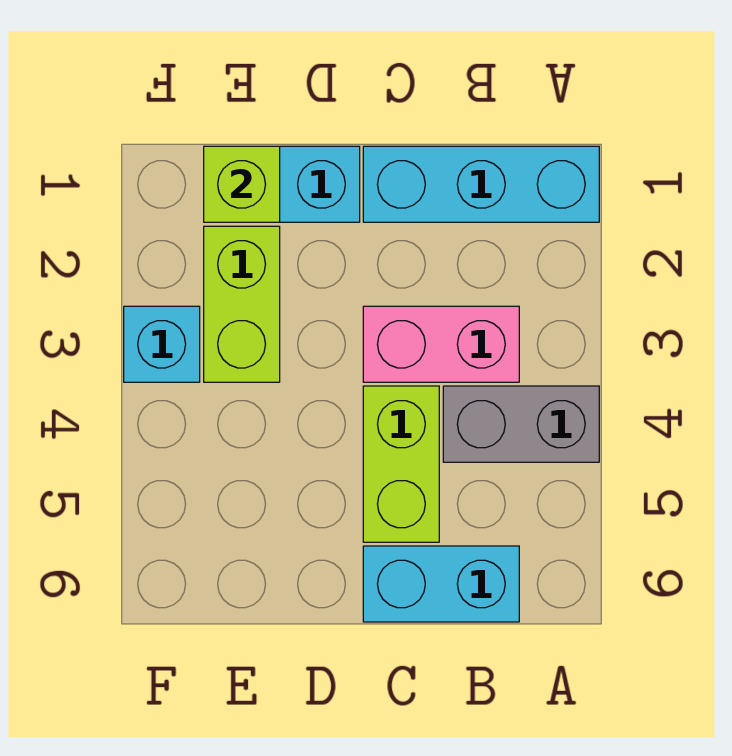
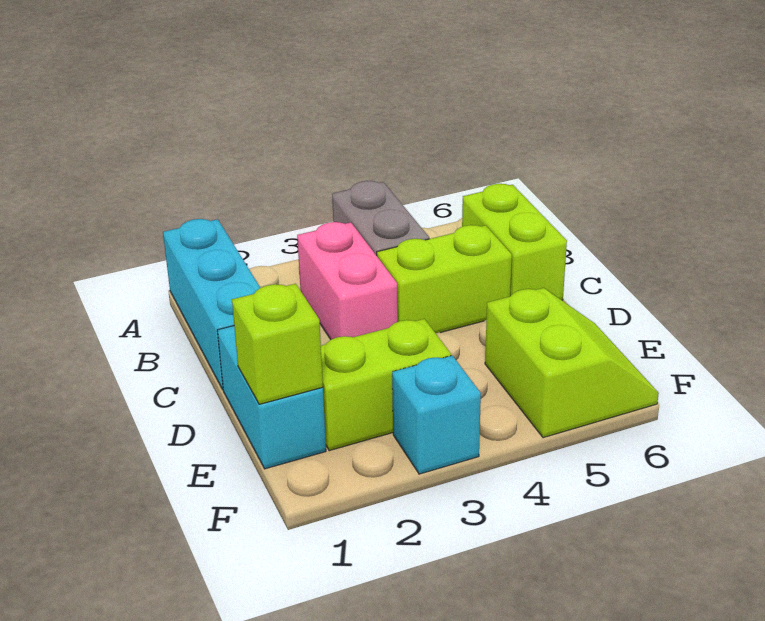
cyan 1x2 brick [363,546,519,622] -> lime 1x2 brick [462,184,567,300]
none -> lime 2x2 slope [485,288,659,438]

